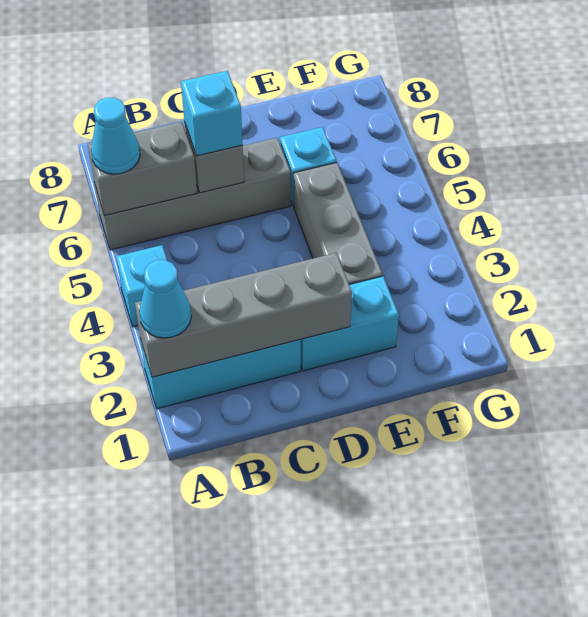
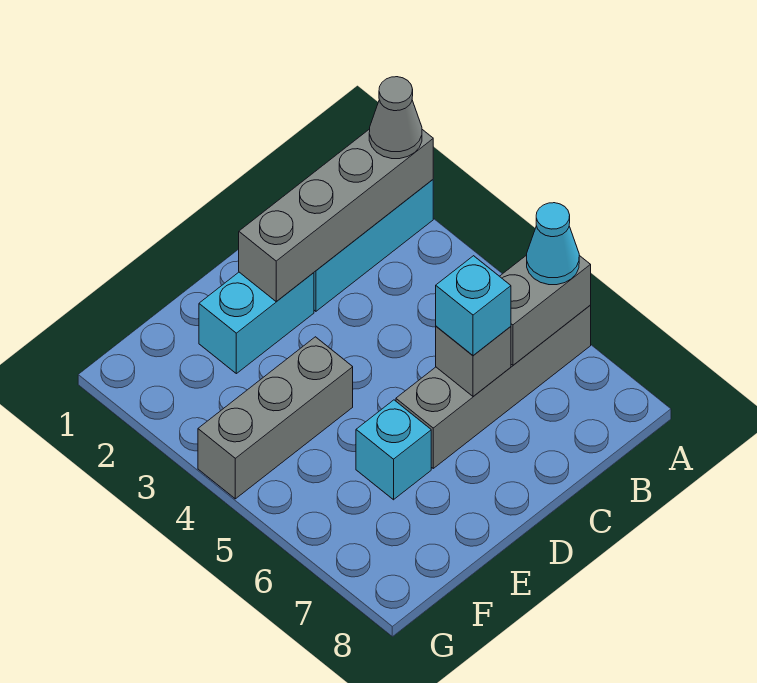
cyan 1x1 cone [139,260,191,338] -> grey 1x1 cone [369,77,422,159]
cyan 1x1 brick [116,245,167,327] -> none
grey 1x3 brick [294,163,383,285] -> grey 1x3 brick turned to [198,337,353,499]

